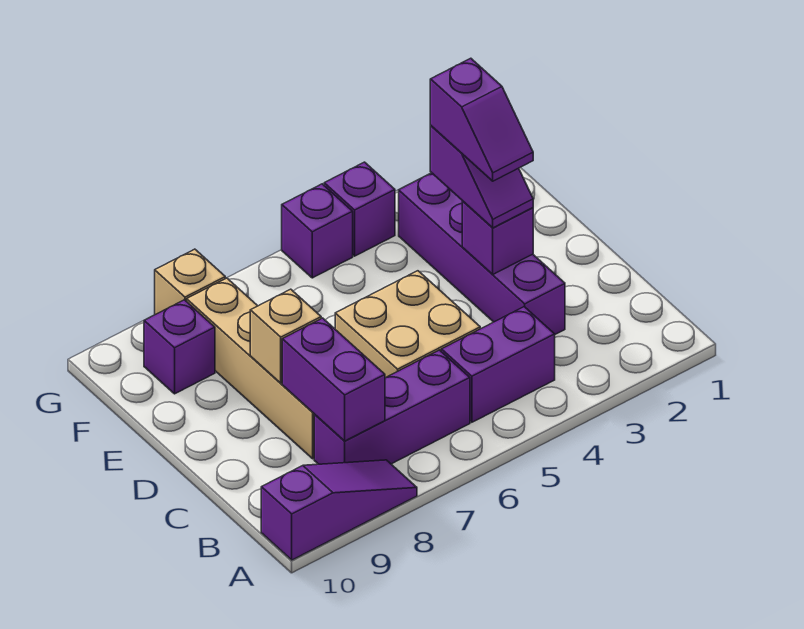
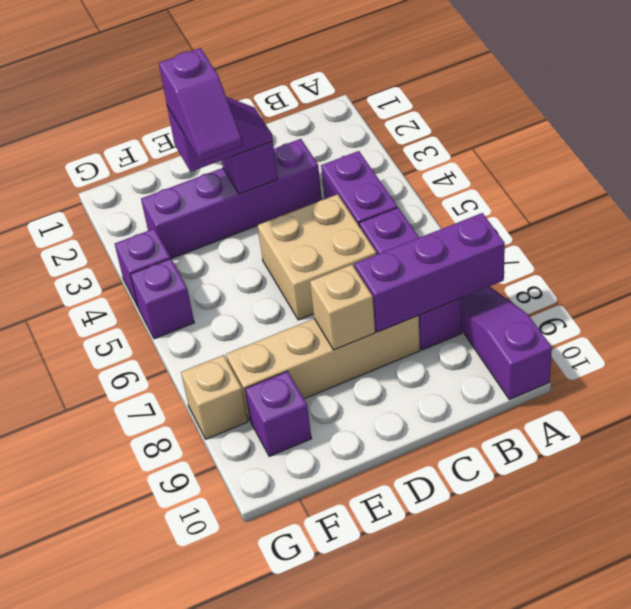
purple 1x2 brick [282,318,385,441] -> purple 1x3 brick [354,213,505,332]
purple 1x2 slope [430,58,533,181] -> purple 1x2 slope turned to [159,48,243,161]

